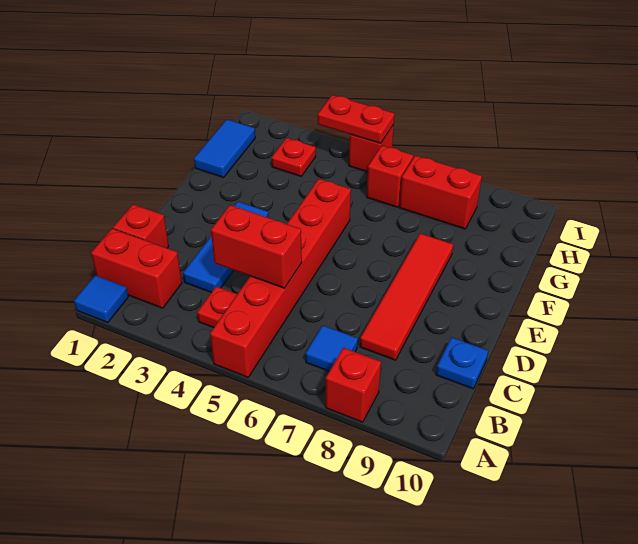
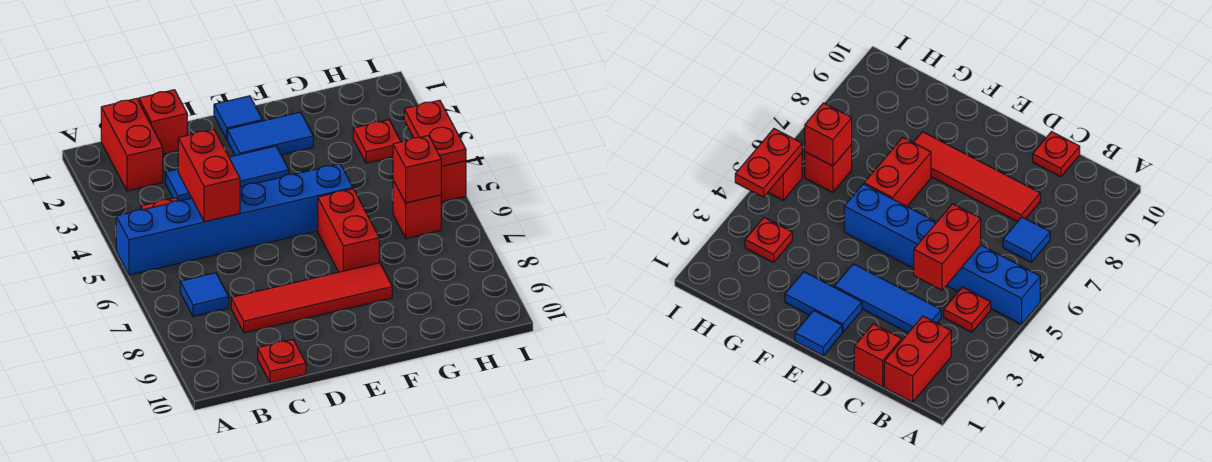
blue 1x1 tile [74,275,128,323] -> blue 1x1 tile moved to [214,96,263,139]
red 1x6 brick [210,179,351,377] -> blue 1x6 brick [116,164,353,275]
red 1x1 brick [326,348,381,422] -> red 1x1 brick moved to [393,136,442,203]
blue 1x1 plate [436,337,488,389] -> red 1x1 plate [258,339,306,383]
blue 1x2 tile [194,120,255,178] -> blue 1x2 tile moved to [227,112,313,156]
red 1x2 brick [399,156,482,229] -> red 1x2 brick moved to [318,189,379,272]

